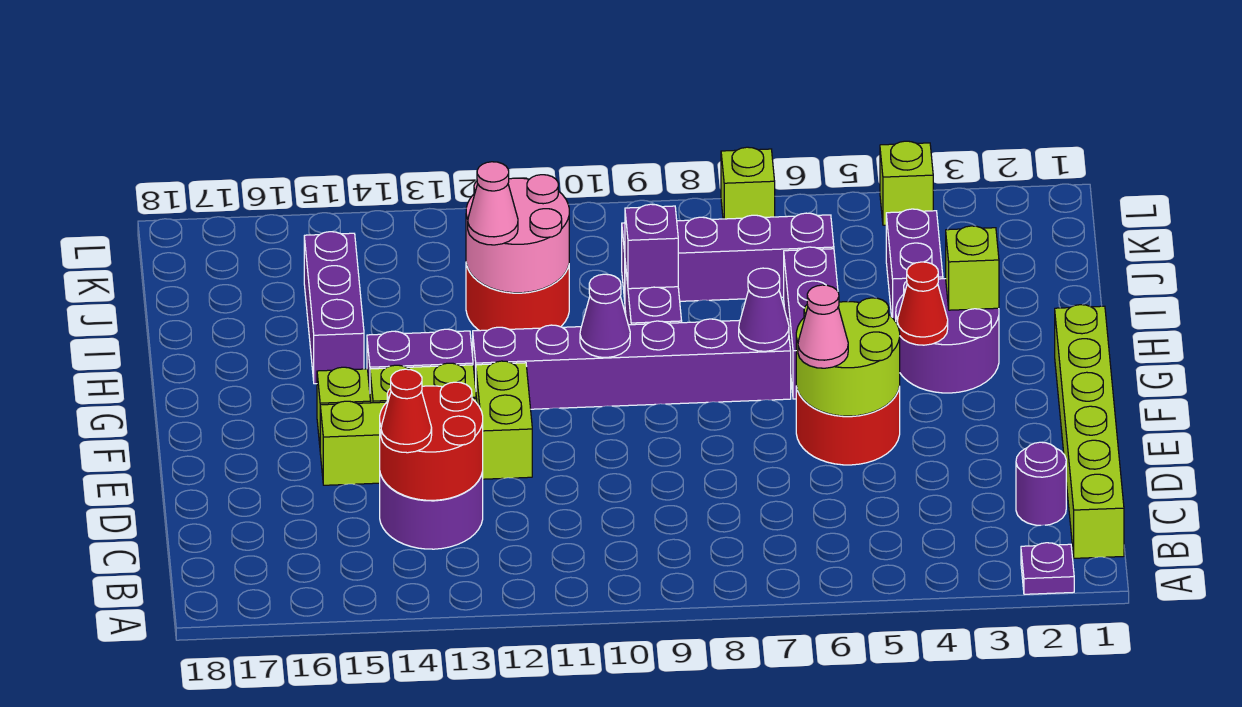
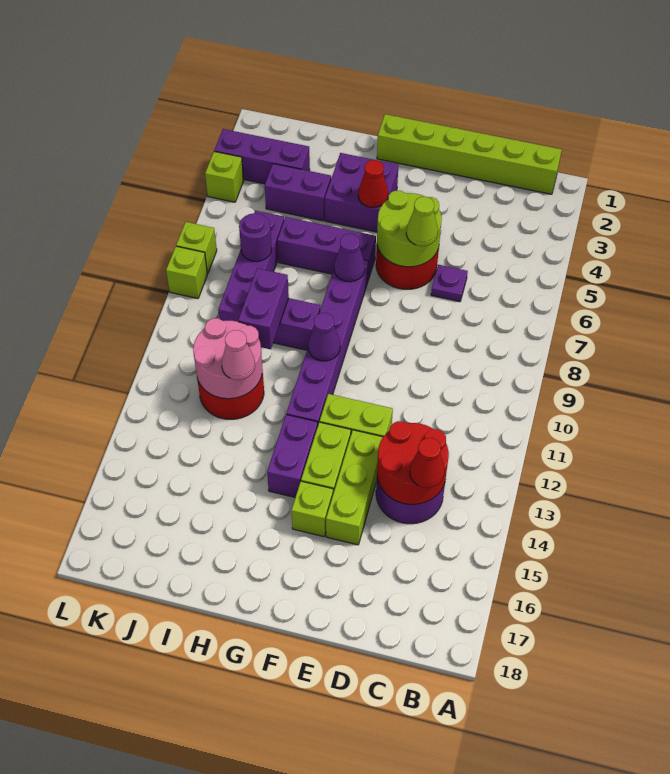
purple 1x1 plate [1021,543,1074,594] -> purple 1x1 plate moved to [431,265,468,302]
purple 1x1 round brick [1016,442,1066,525] -> purple 1x1 round brick moved to [239,213,272,261]
pink 1x1 cone [798,285,848,368] -> lime 1x1 cone [406,197,438,246]
purple 2x2 round brick [896,279,999,393] -> purple 2x2 brick [325,153,398,232]
lime 1x1 brick [946,226,999,310] -> lime 1x1 brick moved to [166,246,207,298]
purple 1x3 brick [304,232,364,384] -> purple 1x3 brick moved to [214,129,310,184]
purple 1x1 brick [625,204,678,289] -> purple 1x2 brick [238,268,289,349]

